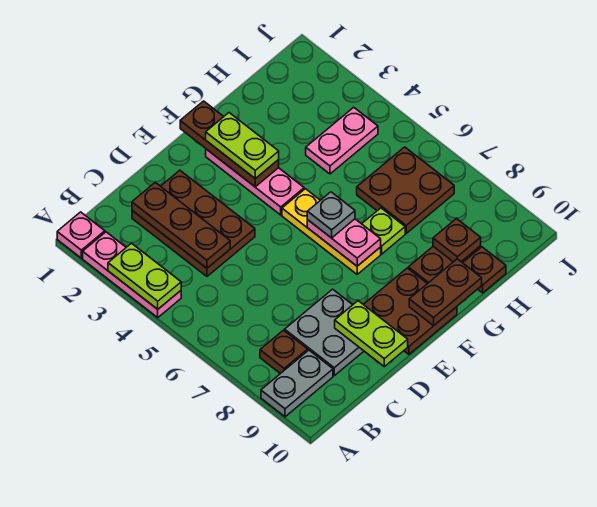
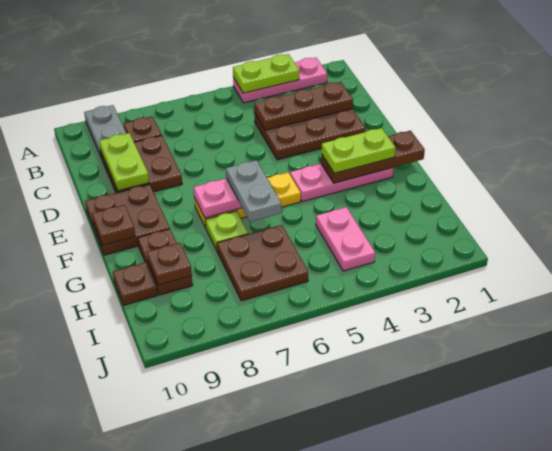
pink 1x1 plate [57,212,105,258] -> none
grey 2x2 plate [285,289,364,376] -> brown 2x2 plate [101,136,182,193]
lime 1x2 plate [335,301,408,367] -> lime 1x2 plate turned to [99,133,149,191]
grey 1x1 plate [307,192,355,238] -> grey 1x2 plate [226,160,281,222]
brown 1x2 plate [409,259,482,326] -> brown 1x1 plate [92,205,135,245]

